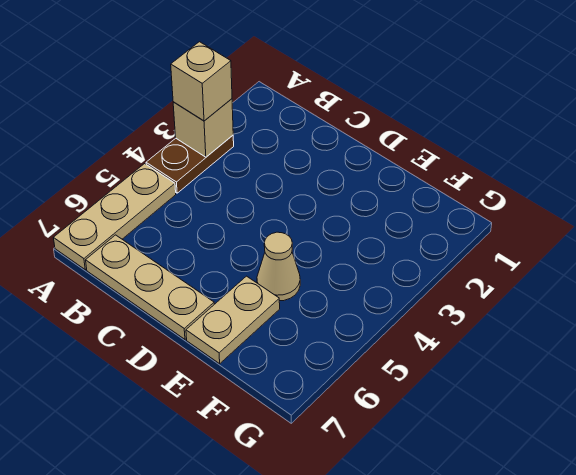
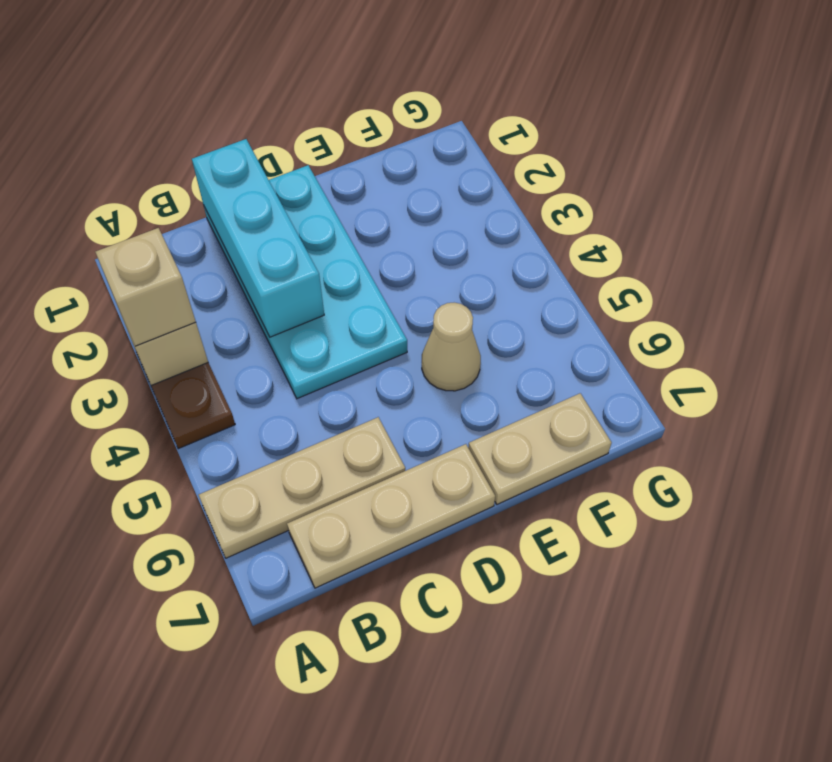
tan 1x3 plate [54,164,176,270] -> tan 1x3 plate turned to [199,417,405,558]
none -> cyan 2x4 plate [204,165,407,399]
none -> cyan 1x3 brick [192,139,324,337]
tan 1x2 plate [186,276,280,364] -> tan 1x2 plate turned to [468,393,612,504]

